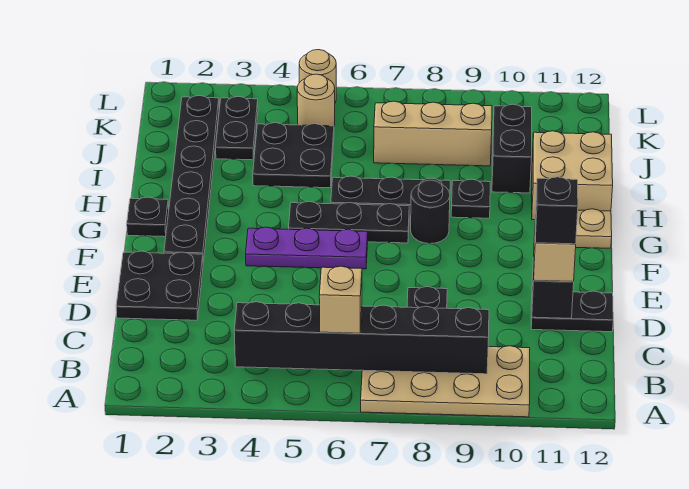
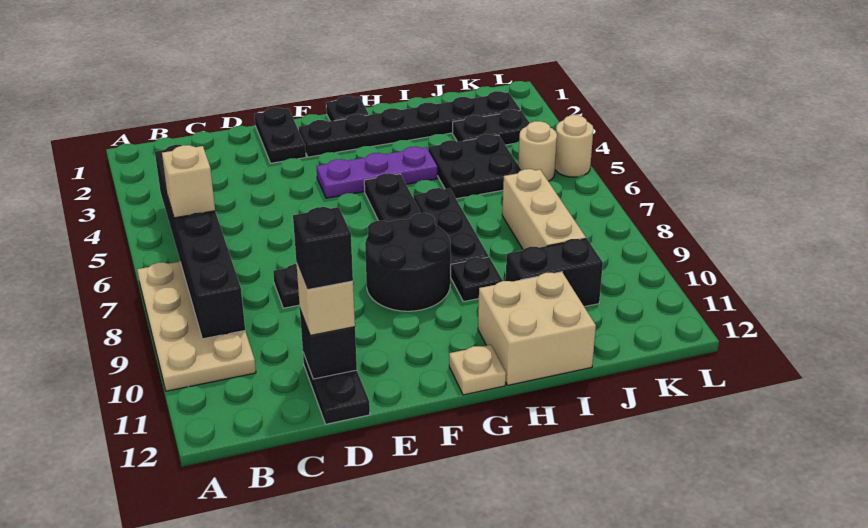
black 2x2 plate [116,251,203,320] -> black 1x2 plate [254,107,306,163]
purple 1x3 plate [246,227,368,269] -> purple 1x3 plate turned to [316,147,437,198]
black 1x1 round brick [411,180,450,244] -> black 2x2 round brick [365,213,451,311]

